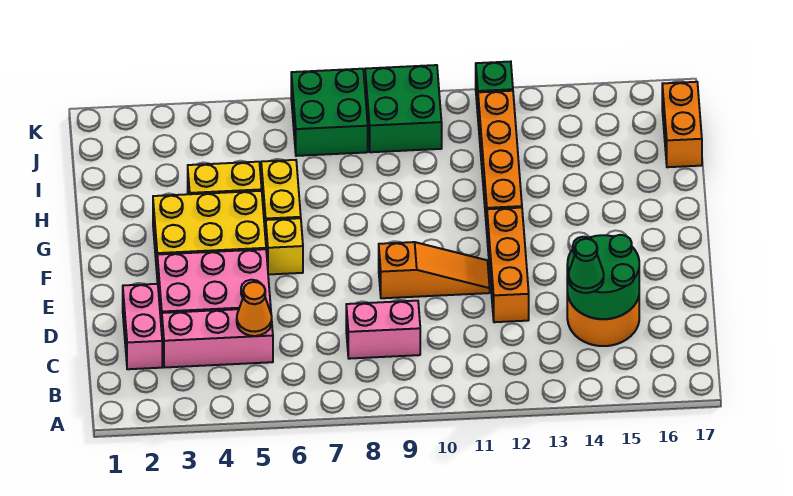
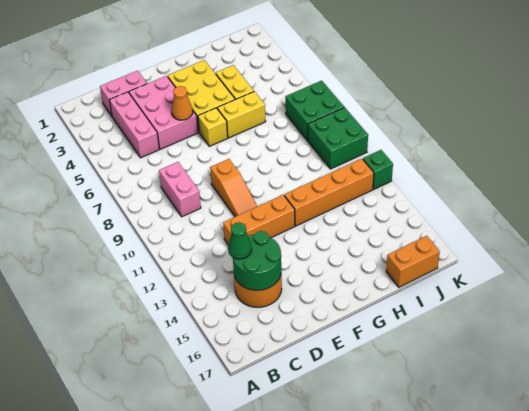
orange 1x1 cone [237,282,272,336] -> orange 1x1 cone moved to [172,86,193,120]

